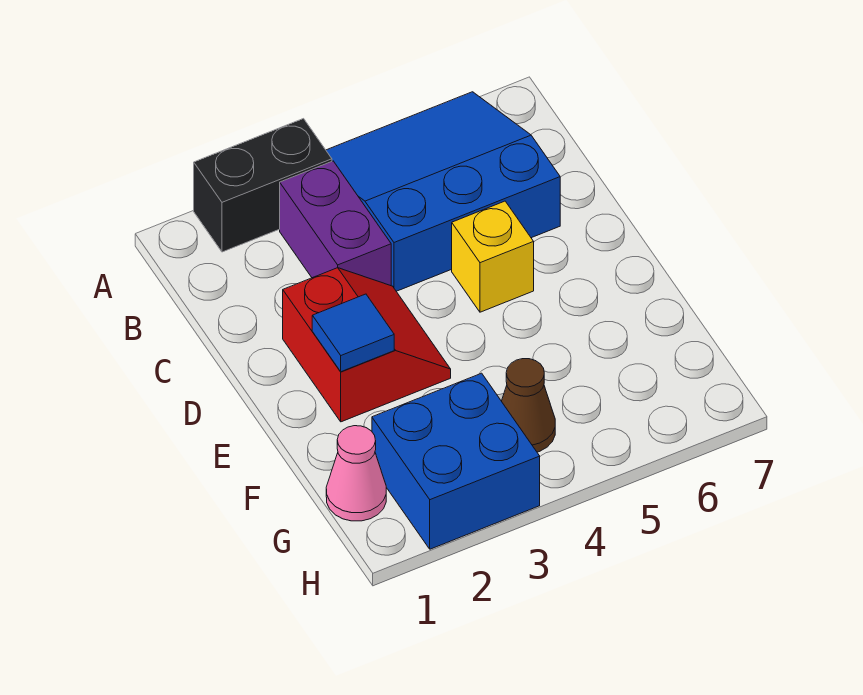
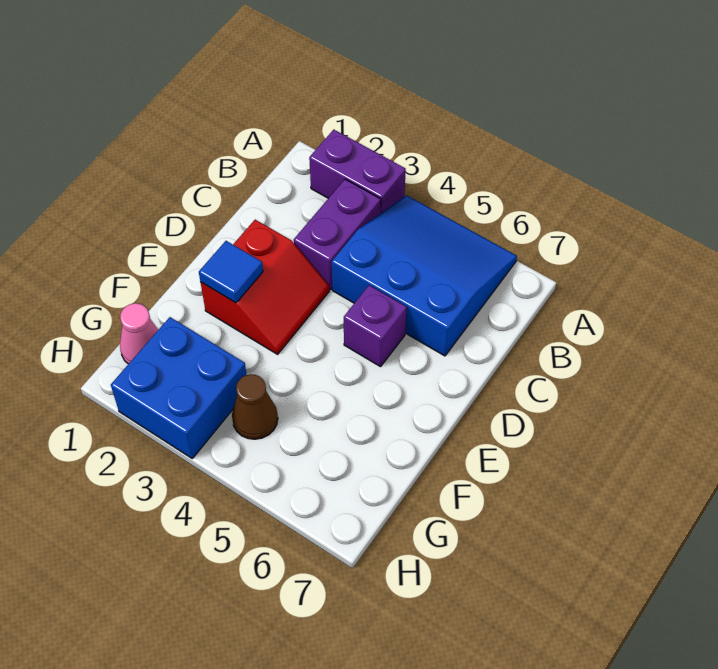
black 1x2 brick [194,119,332,252] -> purple 1x2 brick [309,130,406,213]
yellow 1x1 brick [452,201,534,312] -> purple 1x1 brick [344,285,407,367]

